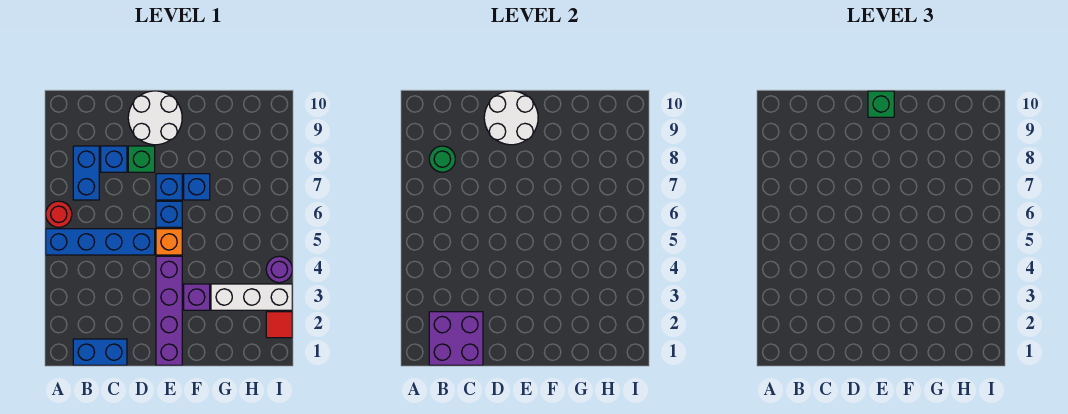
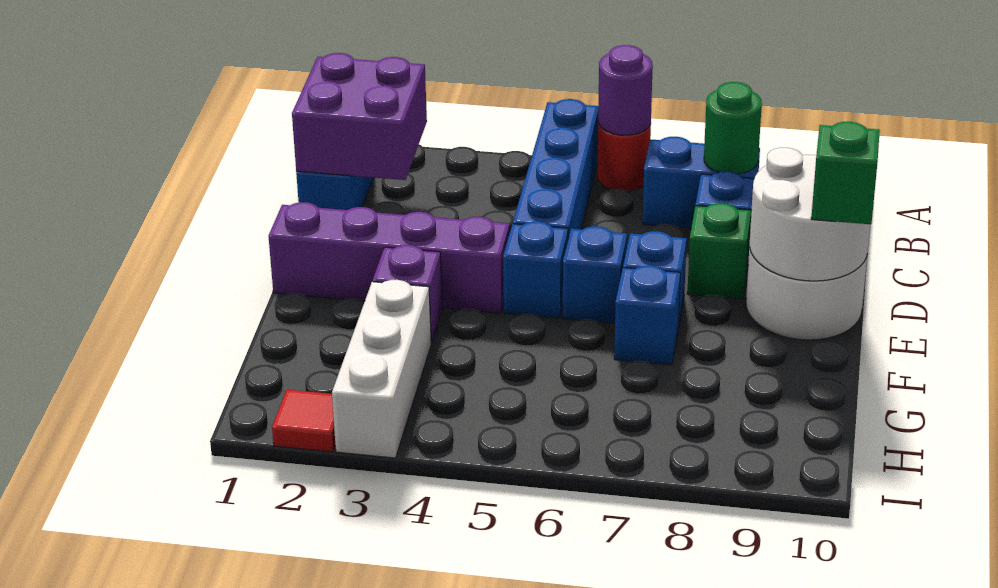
orange 1x1 brick [156,229,182,255] -> blue 1x1 brick [503,221,568,318]
purple 1x1 round brick [266,256,292,283] -> purple 1x1 round brick moved to [598,45,653,135]

